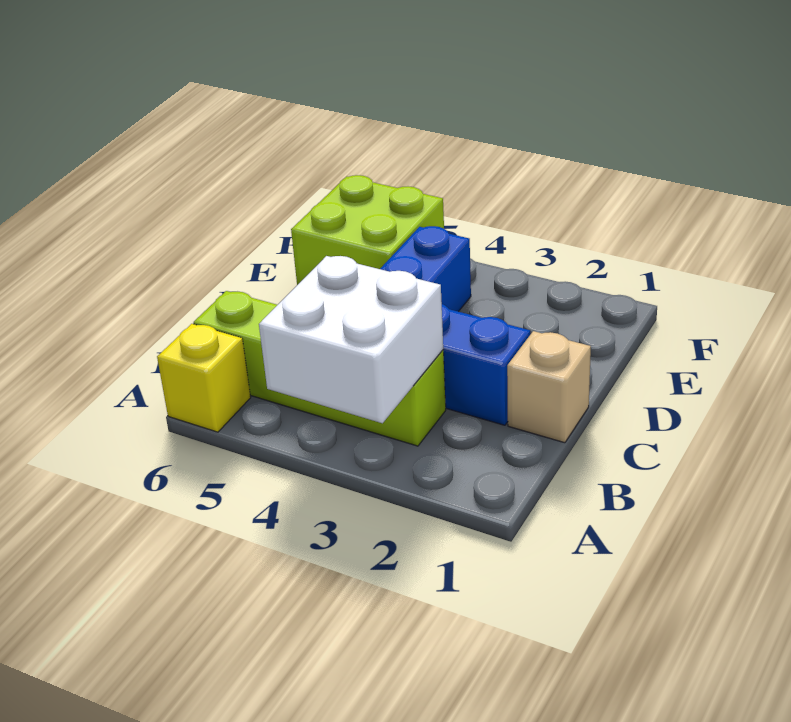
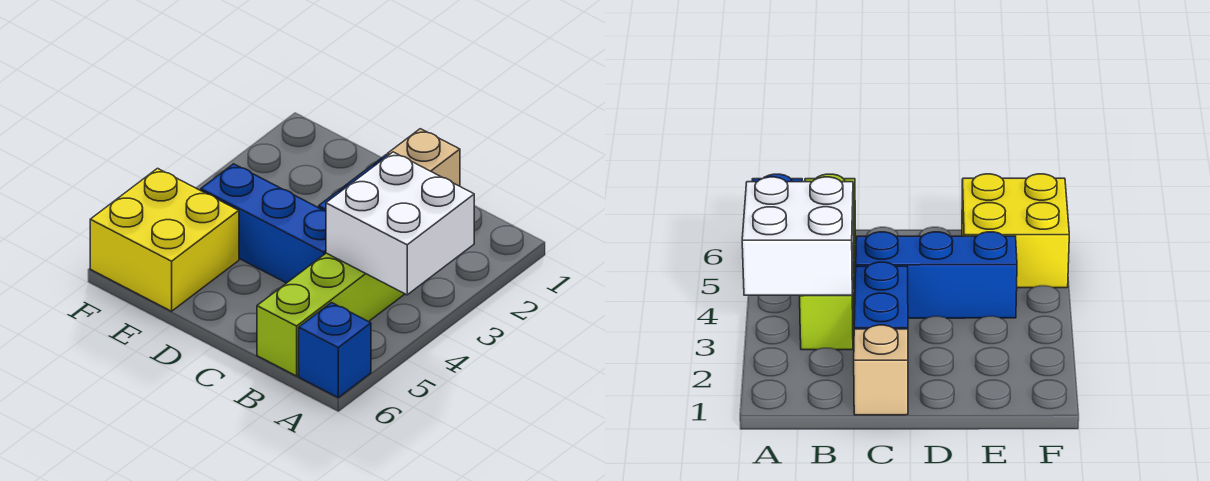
yellow 1x1 brick [157,324,251,432] -> blue 1x1 brick [299,303,371,397]
lime 2x2 brick [291,175,444,285] -> yellow 2x2 brick [90,168,239,311]

